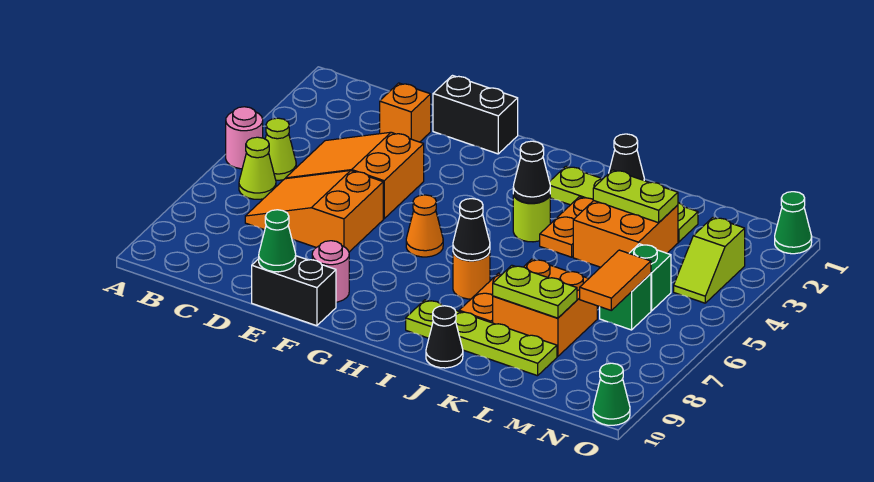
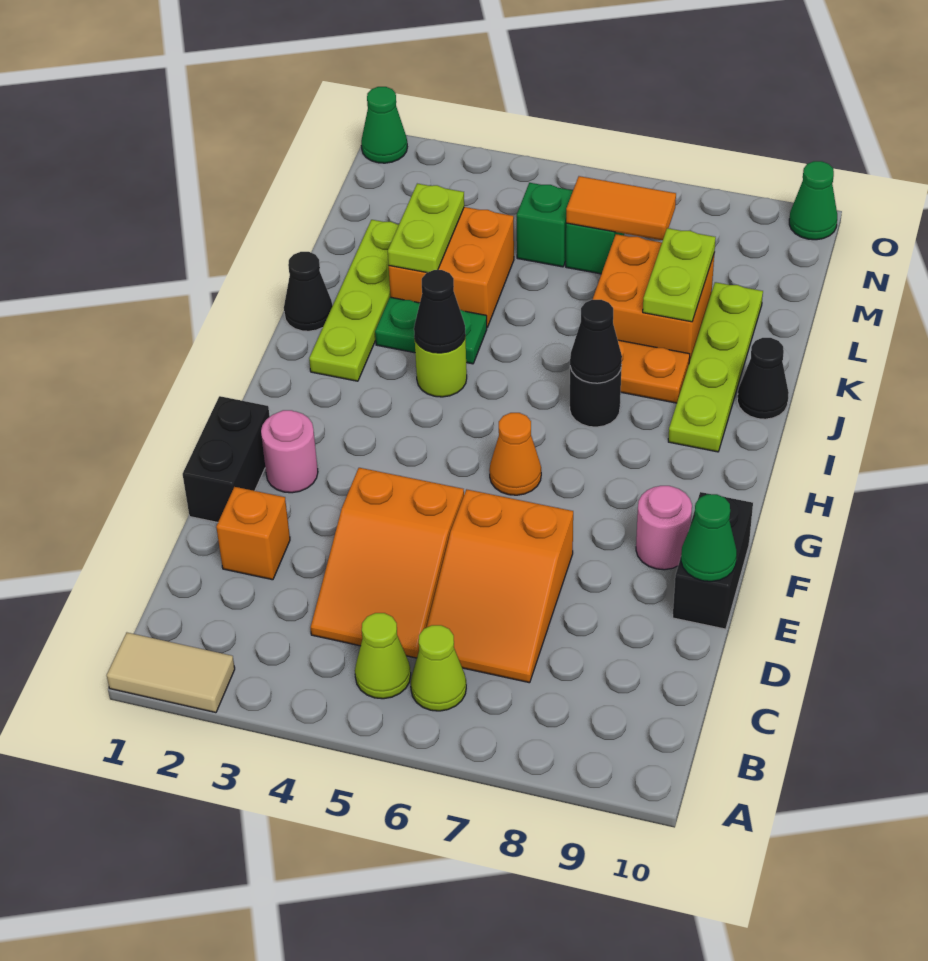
none -> tan 1x2 tile [107,633,235,713]
pink 1x1 round brick [226,107,263,169] -> pink 1x1 round brick moved to [261,410,318,493]
orange 1x1 round brick [453,253,490,299] -> black 1x1 round brick [570,365,622,427]
orange 1x2 plate [540,197,594,257] -> green 1x2 plate [375,297,487,364]
lime 1x2 slope [674,217,745,303] -> none

